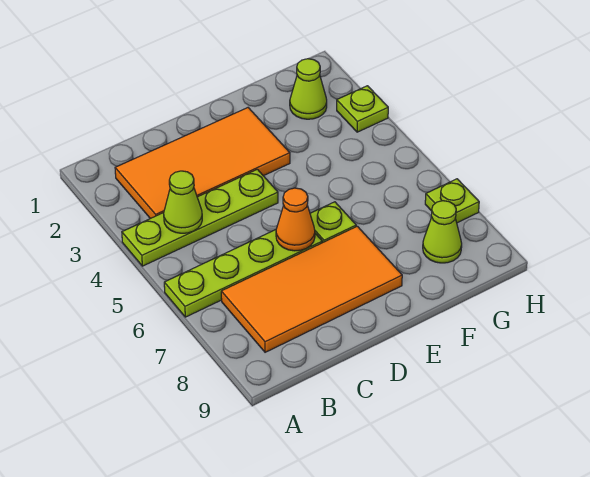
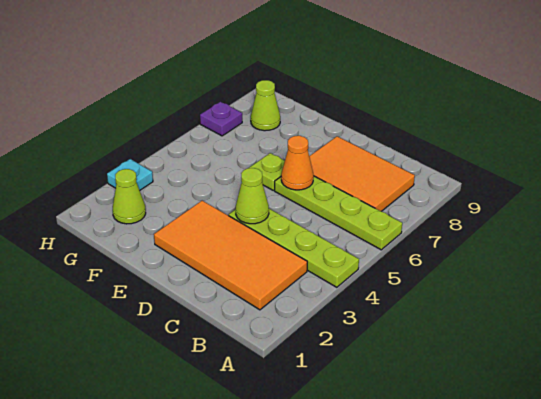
lime 1x1 cone [164,171,202,233] -> lime 1x1 cone moved to [236,168,269,224]
orange 2x4 tile [221,226,402,352] -> orange 2x3 tile [309,136,415,211]
lime 1x1 plate [337,86,388,132] -> cyan 1x1 plate [107,159,153,190]
lime 1x1 plate [425,179,479,223] -> purple 1x1 plate [200,102,242,136]

